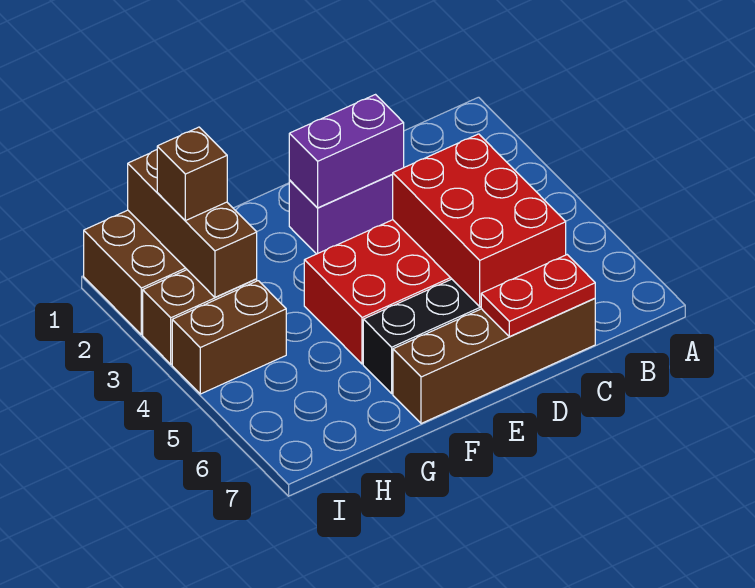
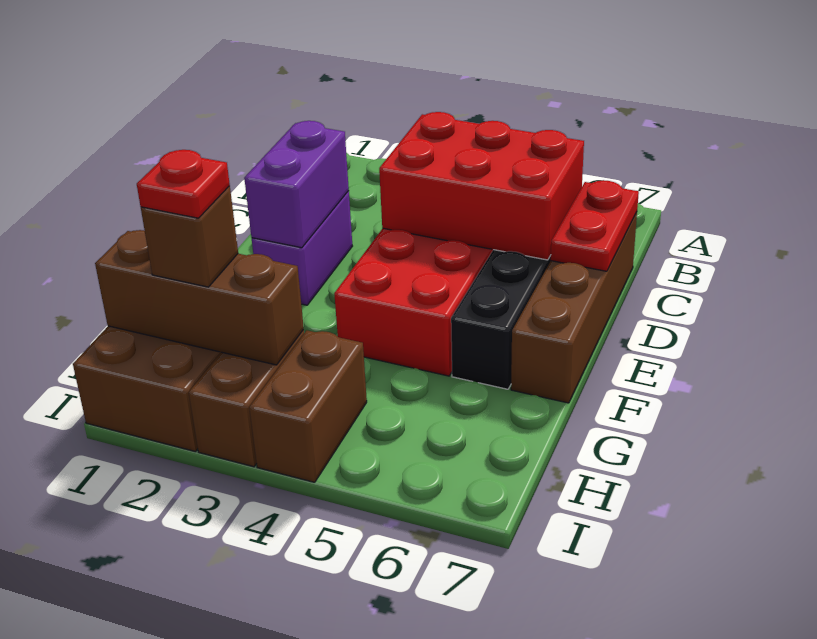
none -> red 1x1 plate [137,150,230,218]

